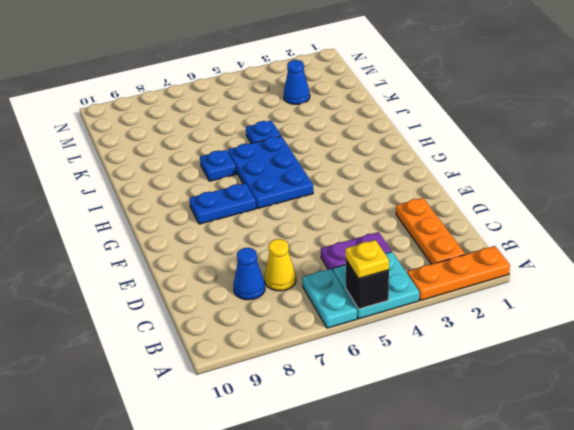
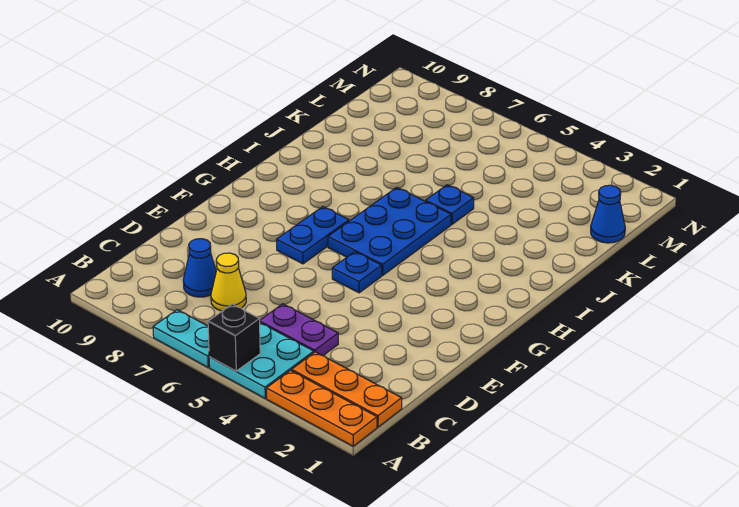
yellow 1x1 plate [345,240,389,279] -> none
cyan 1x2 plate [302,269,357,328] -> cyan 1x2 plate turned to [153,310,210,367]
orange 1x3 plate [396,198,465,264] -> orange 1x3 plate turned to [292,352,402,427]
blue 1x2 plate [189,183,256,224] -> blue 1x2 plate turned to [277,207,349,264]
blue 1x1 plate [200,150,236,181] -> blue 1x1 plate moved to [332,252,382,293]
blue 1x1 cone [284,60,310,104] -> blue 1x1 cone moved to [591,185,625,243]

